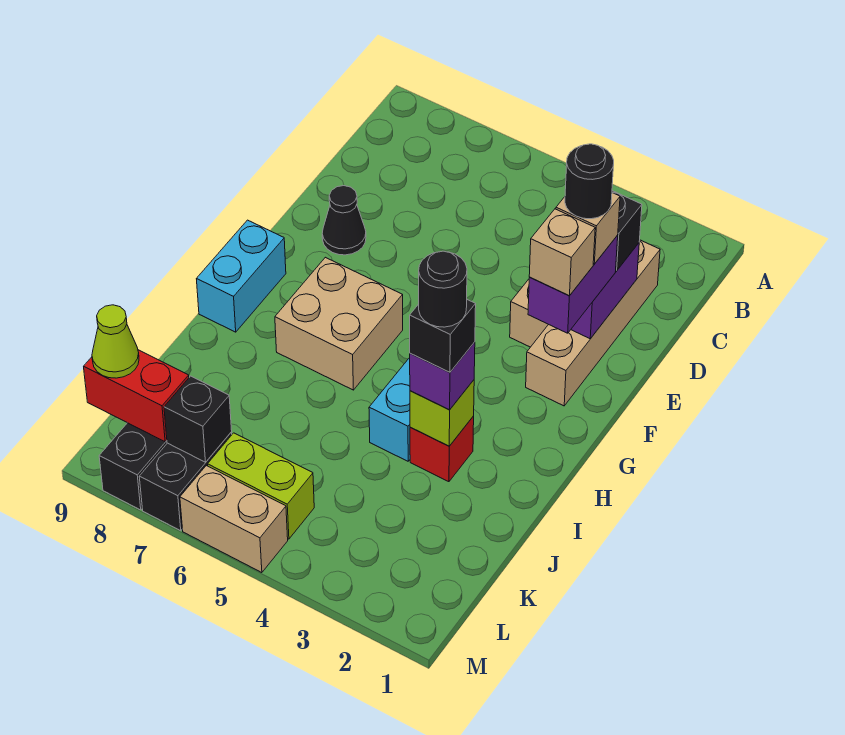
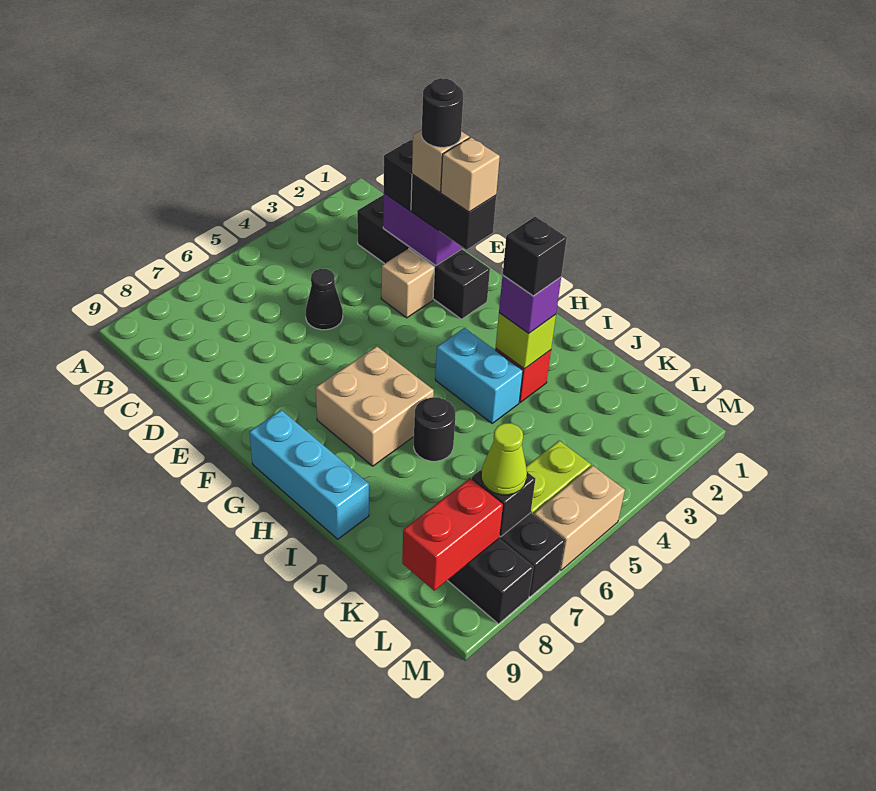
tan 1x4 brick [526,240,660,406] -> black 1x4 brick [357,195,490,319]
purple 1x2 brick [528,235,618,333] -> black 1x2 brick [411,174,496,250]
black 1x1 cone [322,186,366,255] -> black 1x1 cone moved to [306,269,343,330]
cyan 1x2 brick [197,220,286,332] -> cyan 1x3 brick [249,410,369,539]
black 1x1 round brick [419,251,467,327] -> black 1x1 round brick moved to [414,397,456,461]
lime 1x1 cone [92,305,139,378] -> lime 1x1 cone moved to [481,423,527,495]

